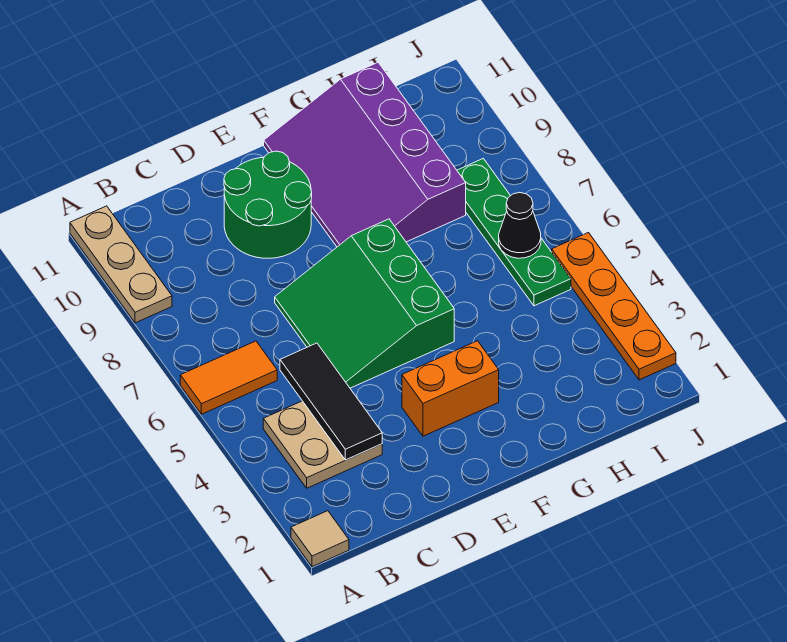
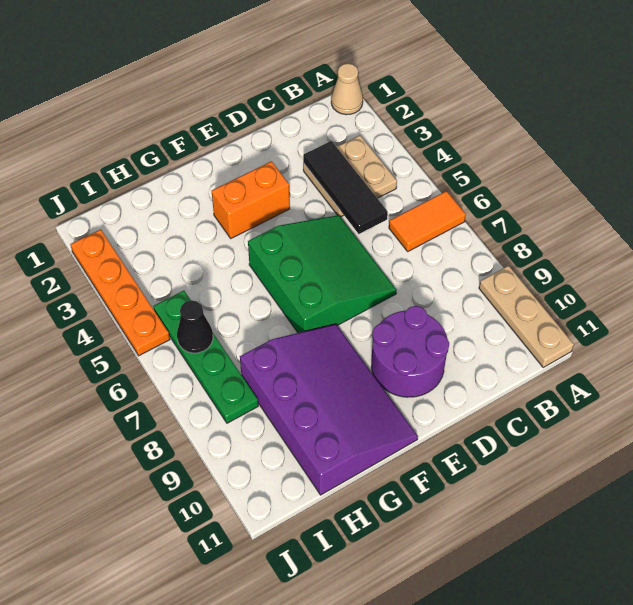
tan 1x1 tile [291,511,349,567] -> tan 1x1 cone [331,63,363,115]
green 2x2 round brick [224,151,312,258] -> purple 2x2 round brick [371,306,449,397]

